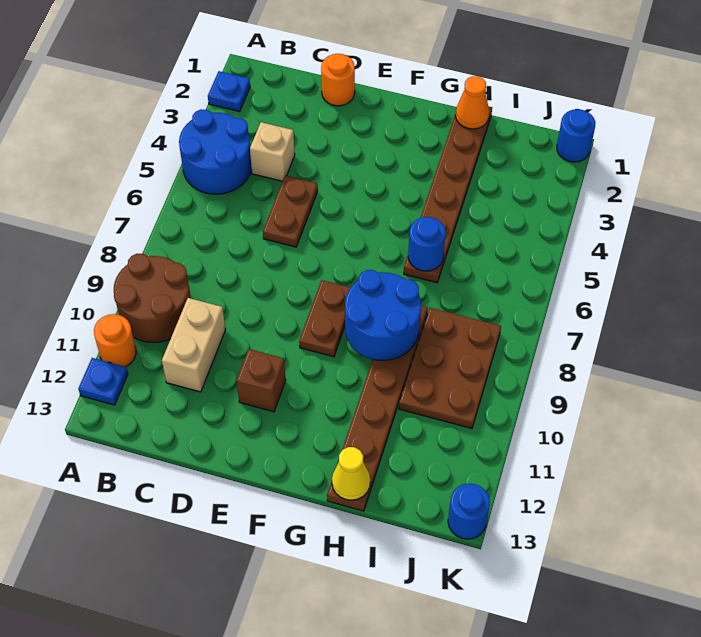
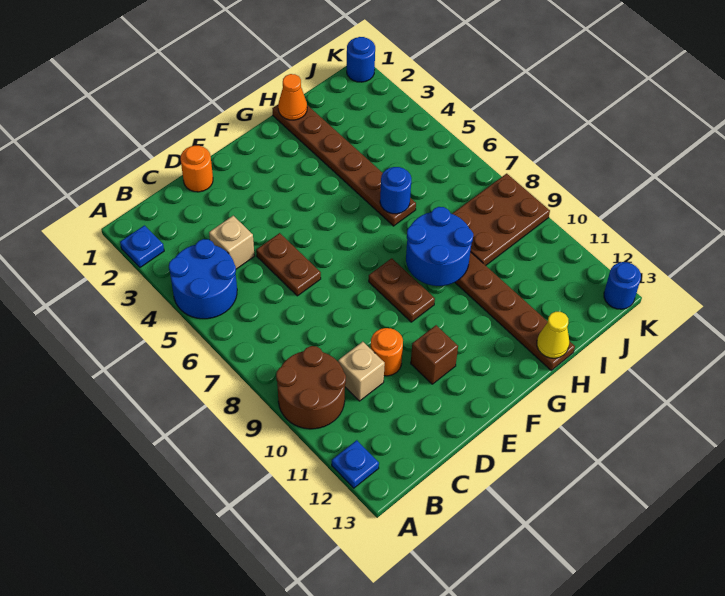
orange 1x1 round brick [94,314,136,367] -> orange 1x1 round brick moved to [371,328,403,376]
tan 1x2 brick [162,298,225,392] -> tan 1x1 brick [338,342,385,401]
brown 2x3 plate [399,308,501,428] -> brown 2x3 plate turned to [452,174,550,265]

